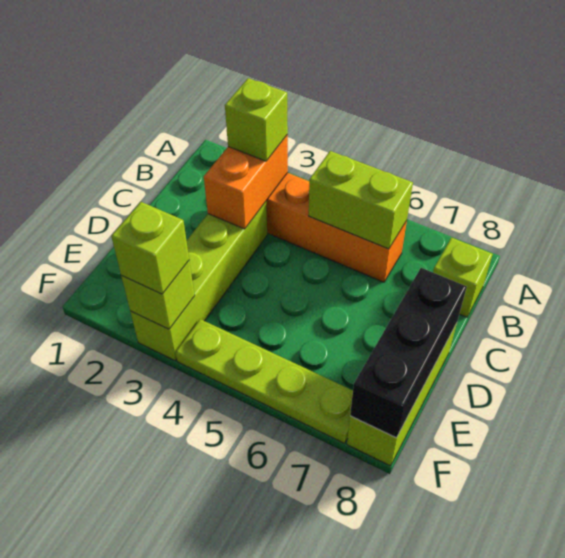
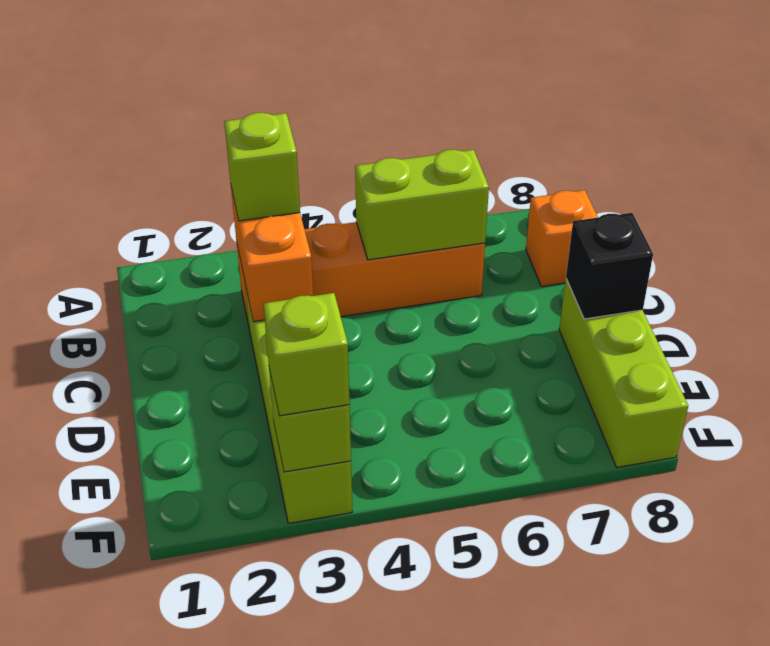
lime 1x1 brick [433,238,493,317] -> orange 1x1 brick [526,190,598,287]
black 1x3 brick [350,268,467,438] -> black 1x1 brick [566,213,653,319]
lime 1x4 plate [176,319,353,443] -> none

